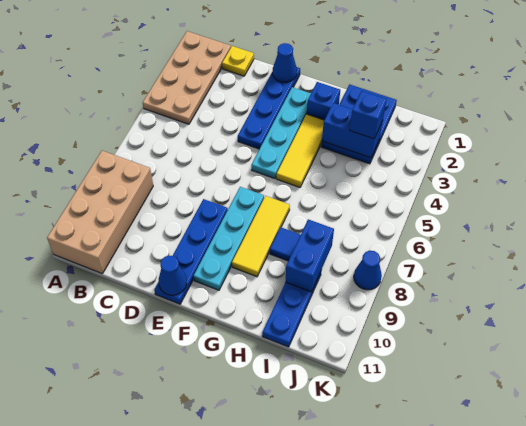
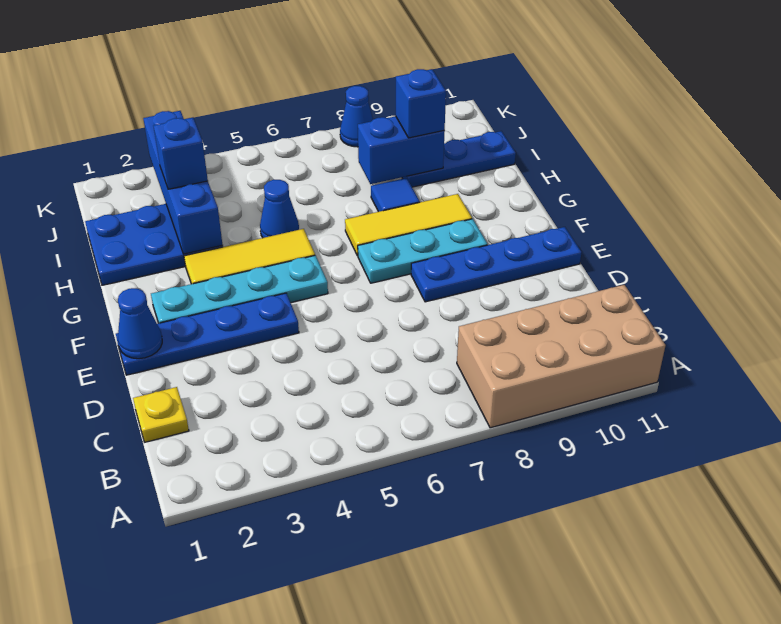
tan 2x4 plate [143,31,231,124] -> none
blue 1x1 cone [159,256,187,295] -> blue 1x1 cone moved to [260,180,299,238]
cyan 1x4 plate [194,187,264,290] -> cyan 1x3 plate [358,219,488,283]
blue 1x1 brick [307,82,340,120] -> blue 1x1 brick moved to [396,69,446,138]
blue 1x2 brick [322,103,383,158] -> blue 1x4 brick [143,111,222,254]

